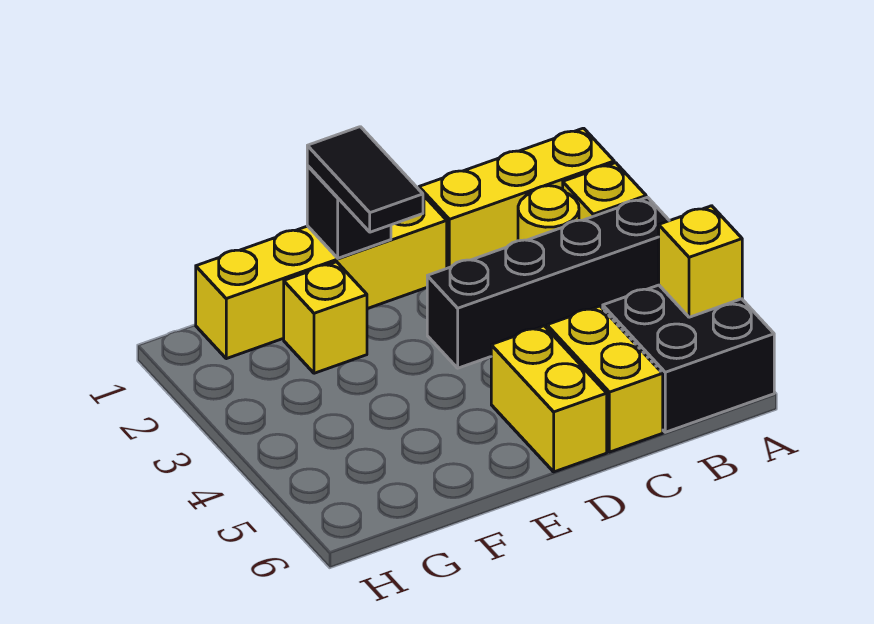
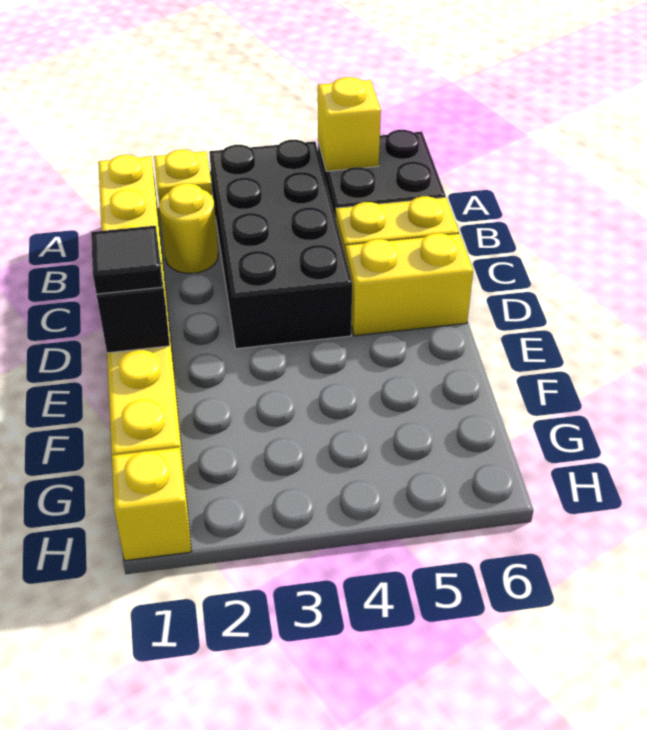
black 1x4 brick [427,197,669,368] -> black 2x4 brick [209,140,352,349]
black 1x2 tile [307,127,423,232] -> black 1x1 tile [91,226,162,294]
yellow 1x1 brick [284,262,367,373] -> yellow 1x1 brick moved to [112,448,192,561]

